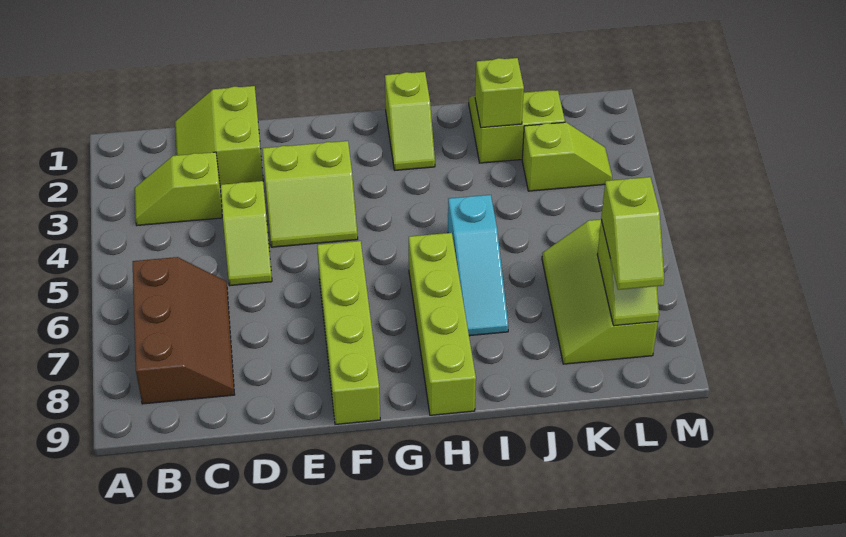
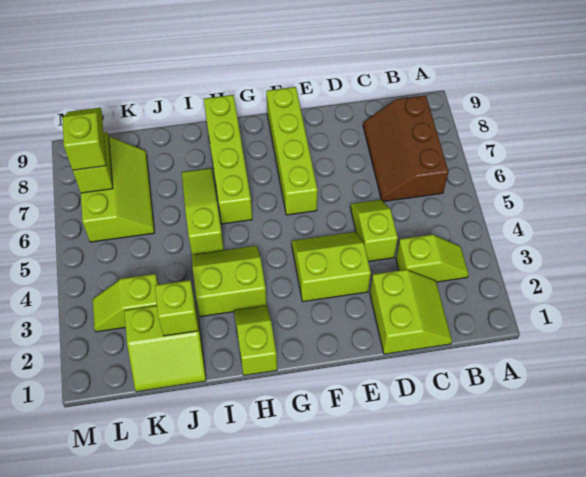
none -> lime 2x2 slope [192,246,267,317]
cyan 1x3 slope [448,195,508,336] -> lime 1x3 slope [182,168,224,255]

